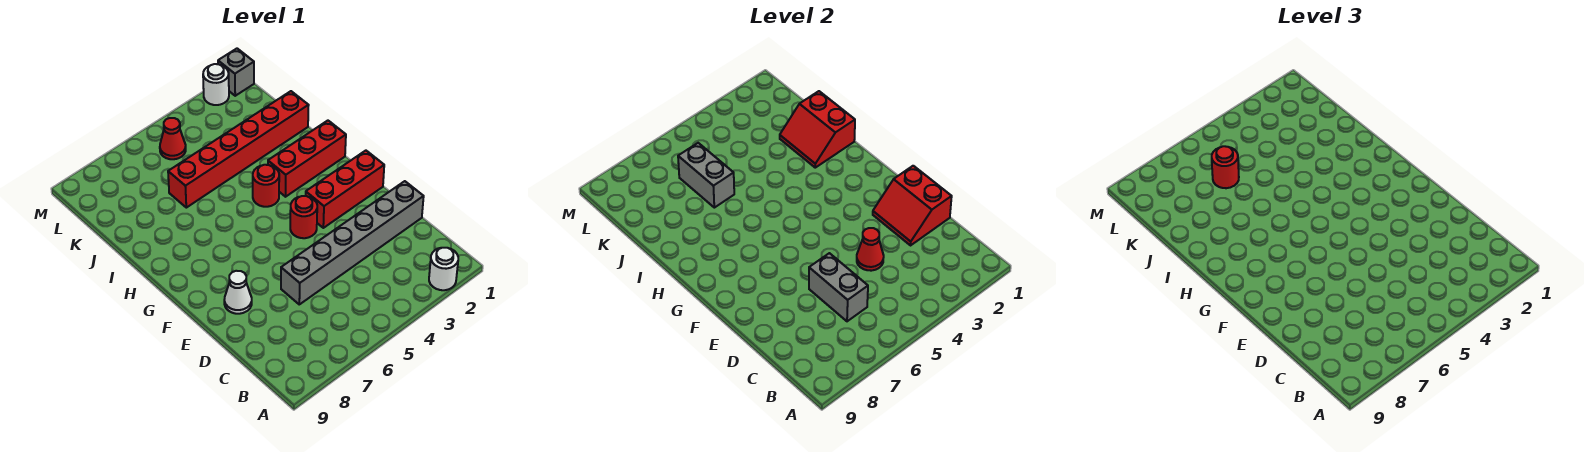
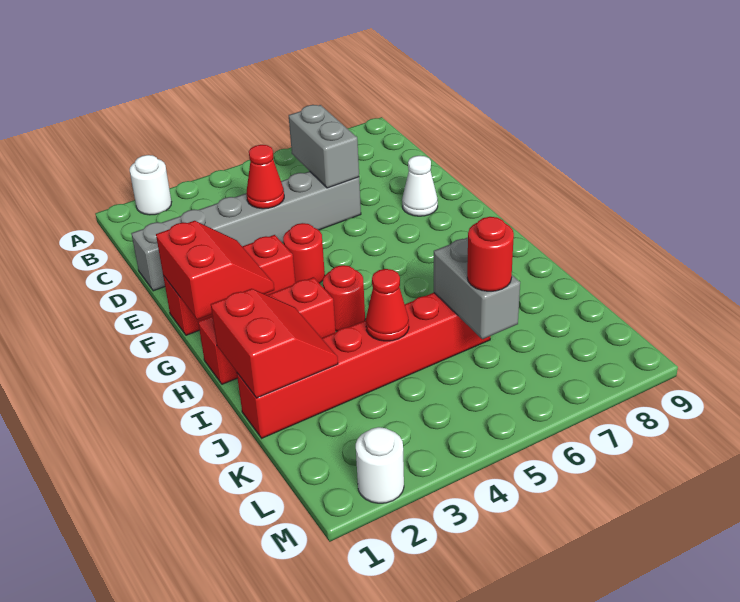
red 2x2 slope [873,166,952,245] -> red 2x2 slope moved to [156,221,274,320]
red 1x1 cone [160,118,186,159] -> red 1x1 cone moved to [366,269,409,341]
grey 1x1 brick [218,49,254,96] -> none

